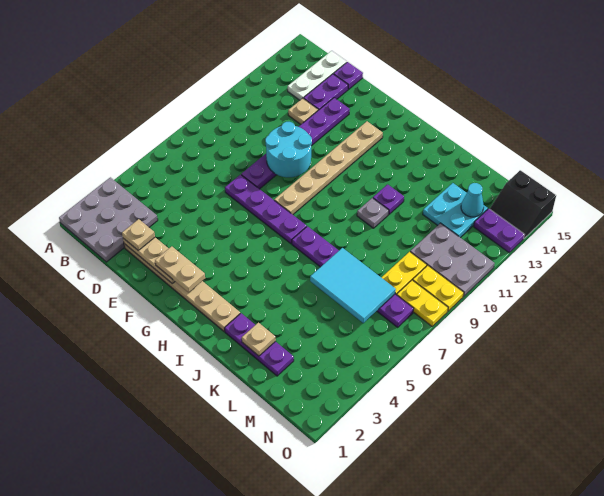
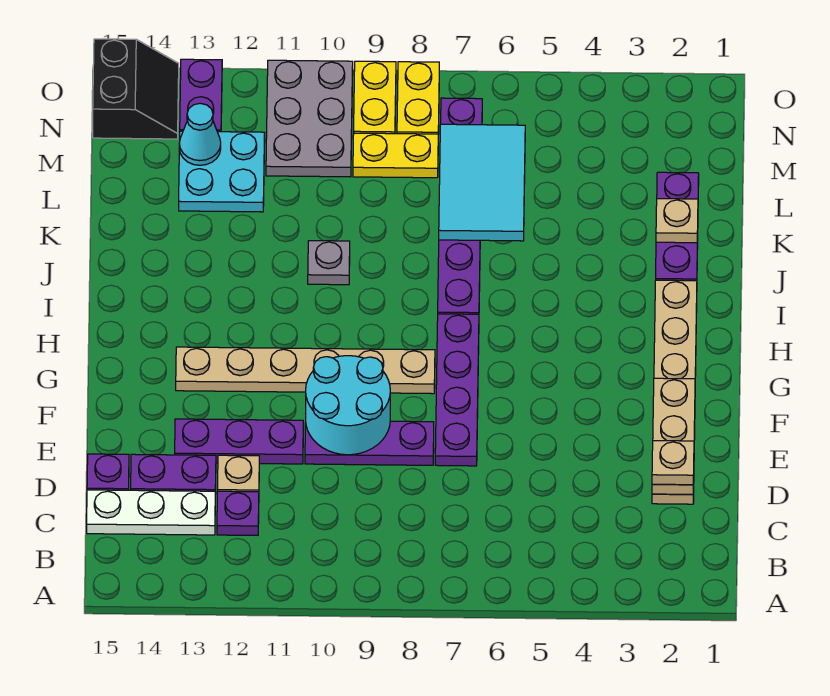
grey 3x3 plate [59,177,158,262] -> none
tan 1x2 plate [155,246,205,292] -> none
purple 1x1 plate [373,184,404,214] -> purple 1x1 plate moved to [217,491,259,535]

